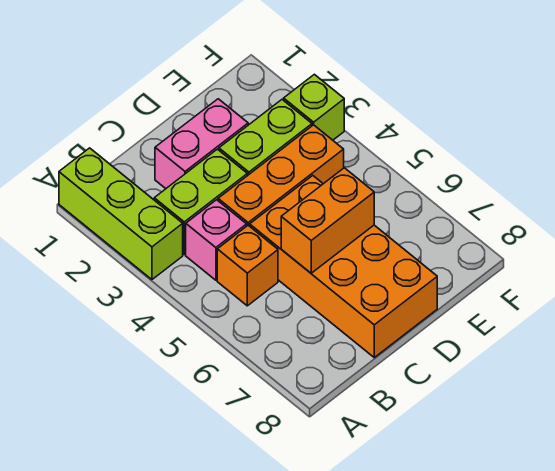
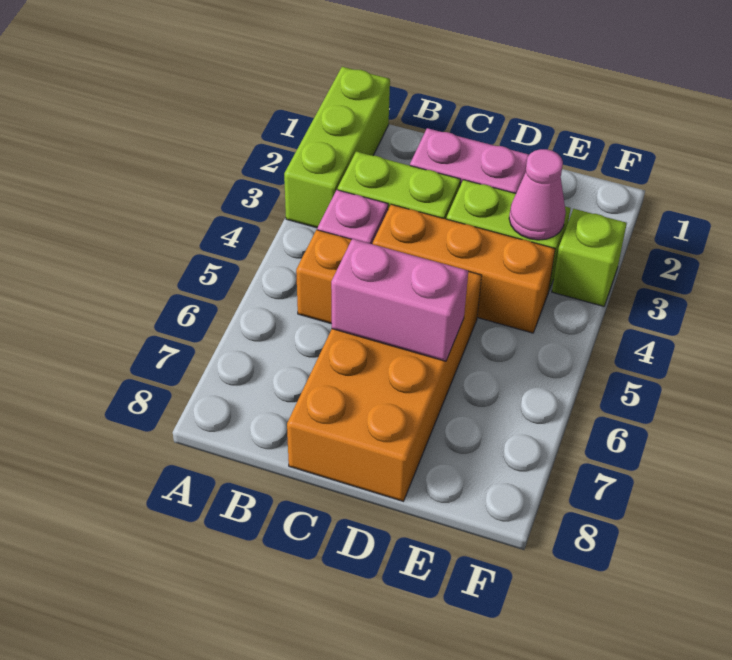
orange 1x2 brick [281,168,374,273] -> pink 1x2 brick [331,239,468,361]
none -> pink 1x1 cone [509,149,566,240]

